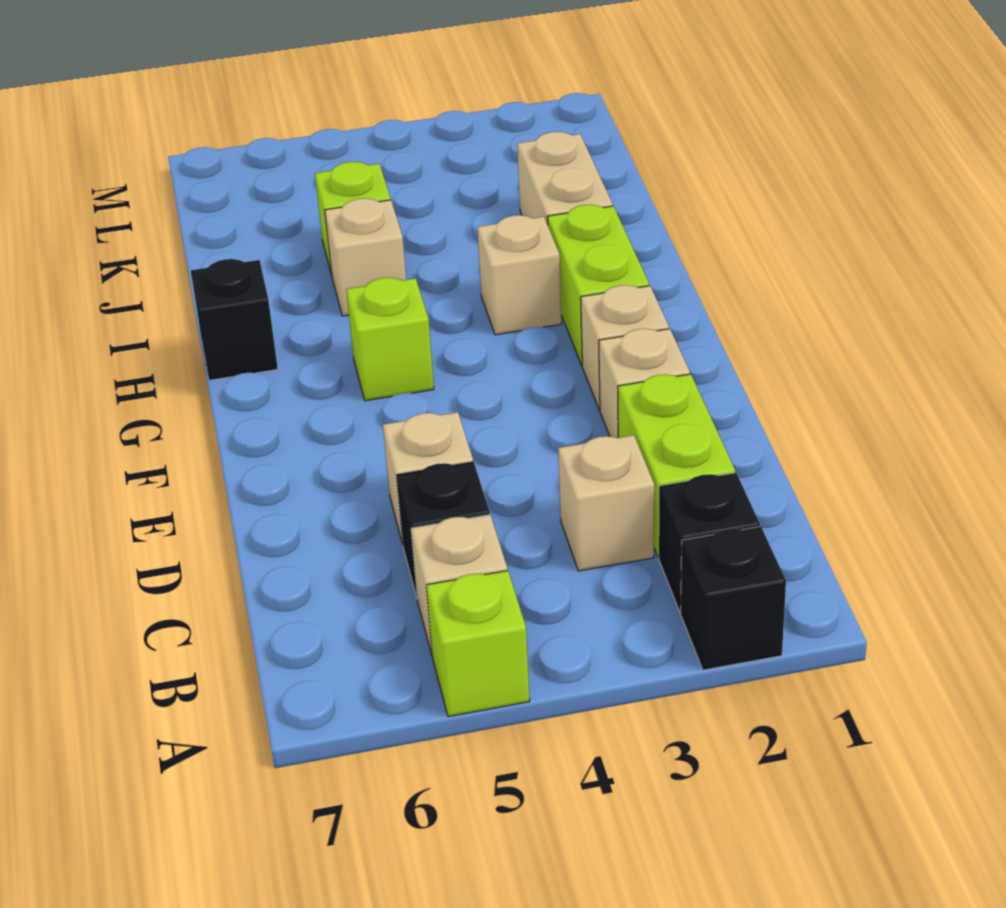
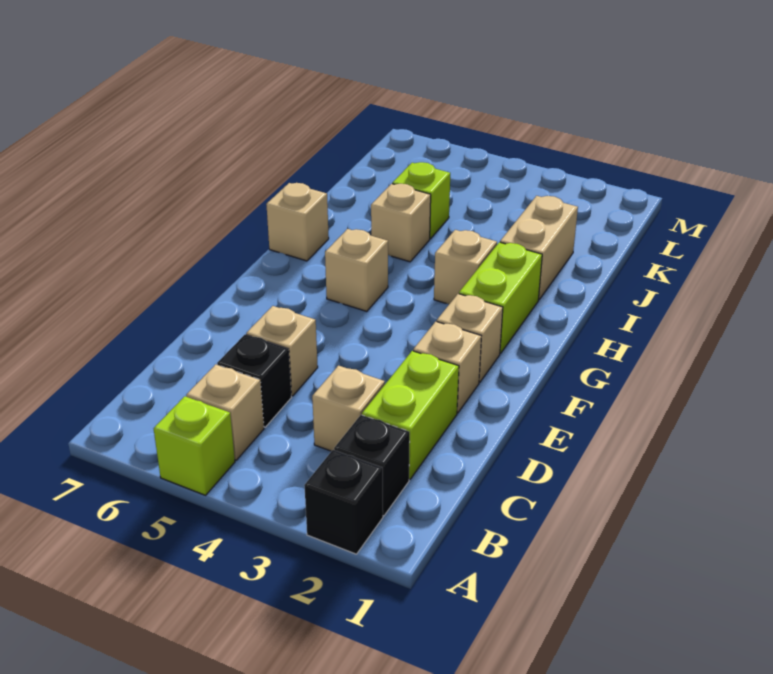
lime 1x1 brick [346,278,434,401] -> tan 1x1 brick [325,229,388,311]
black 1x1 brick [191,259,278,380] -> tan 1x1 brick [266,183,329,261]

